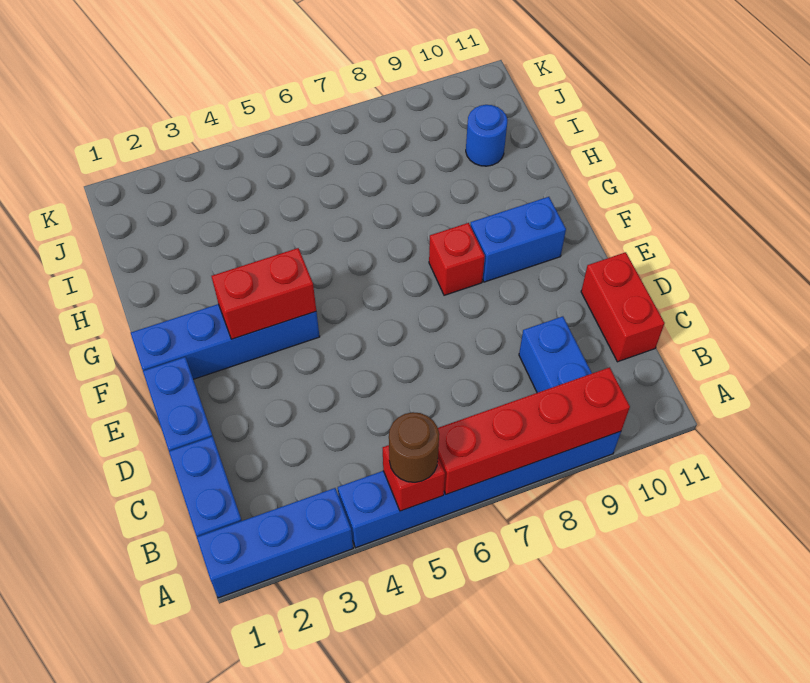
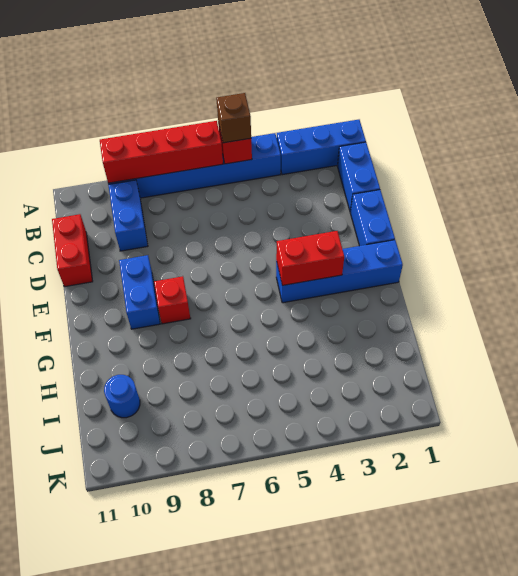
brown 1x1 round brick [389,412,439,482] -> brown 1x1 brick [216,93,251,143]
blue 1x2 brick [470,197,566,282] -> blue 1x2 brick turned to [119,255,160,329]

